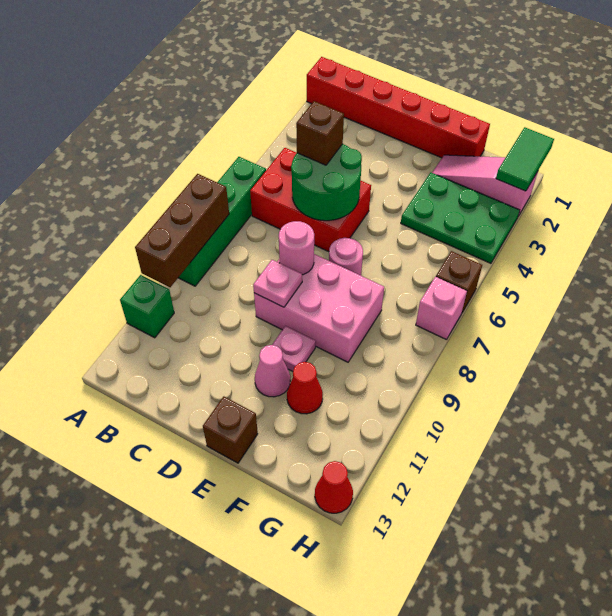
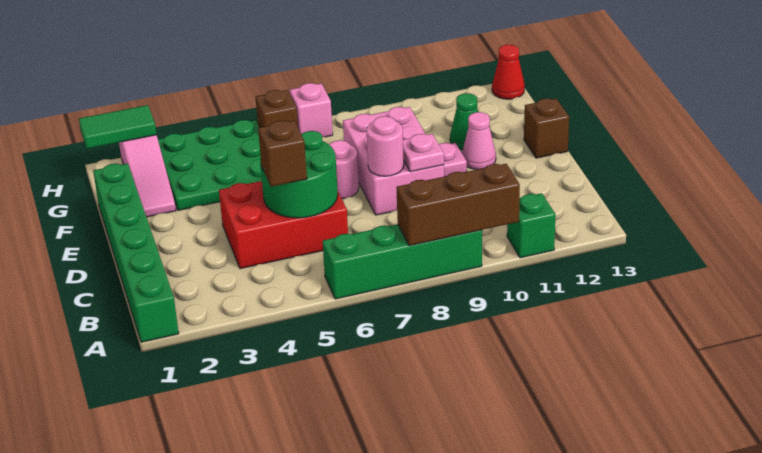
red 1x6 brick [307,57,490,158] -> green 1x6 brick [93,163,179,342]
red 2x3 brick [250,148,371,252] -> red 2x3 brick turned to [219,181,348,269]
green 2x3 plate [401,173,520,263] -> green 3x3 plate [158,120,262,210]
red 1x1 cone [287,362,323,414] -> green 1x1 cone [450,93,478,150]

